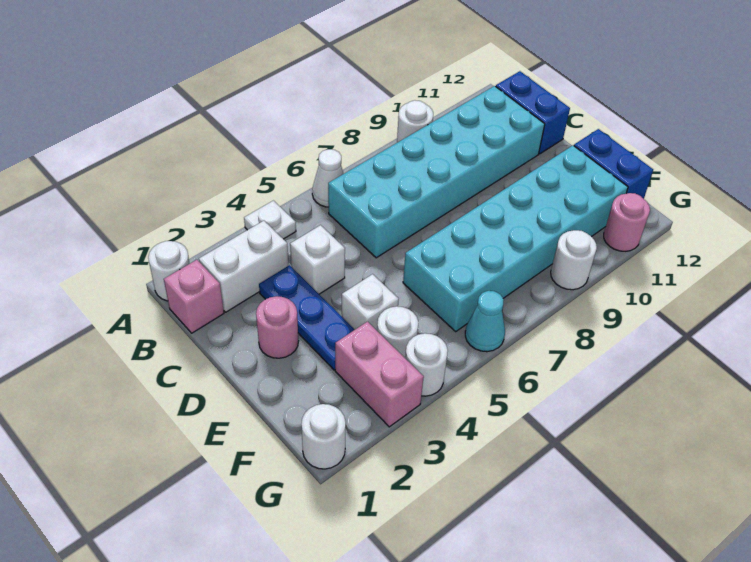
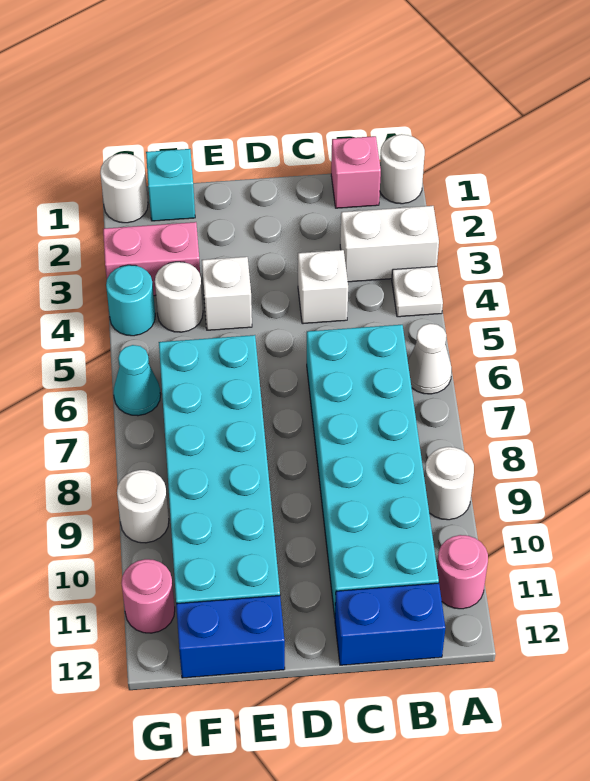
white 1x2 brick [199,221,289,312] -> white 1x2 brick turned to [340,206,439,282]
blue 1x3 plate [259,265,355,370] -> none
pink 1x1 round brick [256,296,298,358] -> pink 1x1 round brick moved to [437,535,488,609]
none -> cyan 1x1 brick [146,149,195,221]
white 1x1 round brick [405,333,448,396] -> cyan 1x1 round brick [106,265,155,336]

